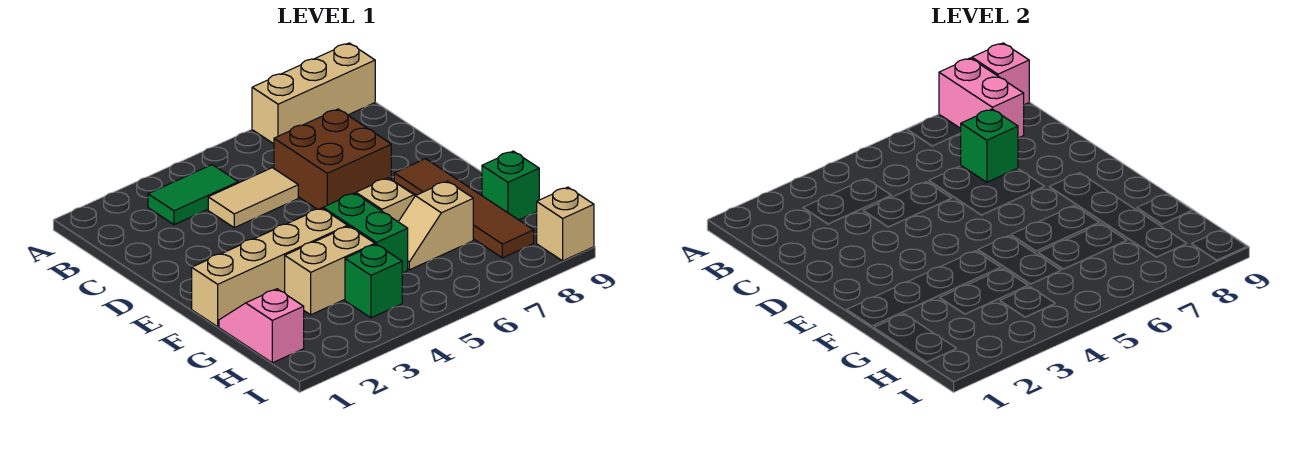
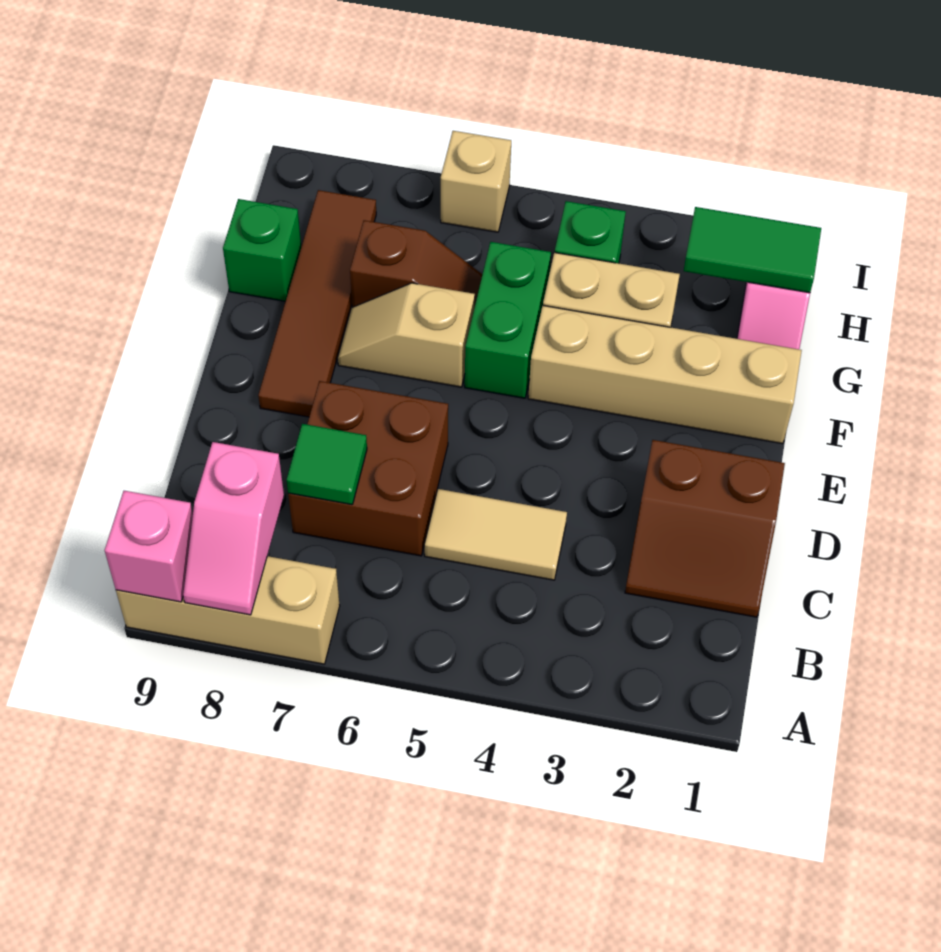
pink 1x2 brick [939,58,1024,138] -> pink 1x2 slope [183,442,284,615]
green 1x2 tile [148,165,238,225] -> green 1x2 tile moved to [684,207,821,293]
none -> brown 2x2 slope [625,440,785,617]
green 1x1 brick [961,109,1018,182] -> green 1x1 tile [287,424,367,505]
tan 1x2 slope [399,181,473,270] -> brown 1x2 slope [350,220,482,307]
tan 1x1 brick [537,187,594,261] -> tan 1x1 brick moved to [441,131,511,232]

